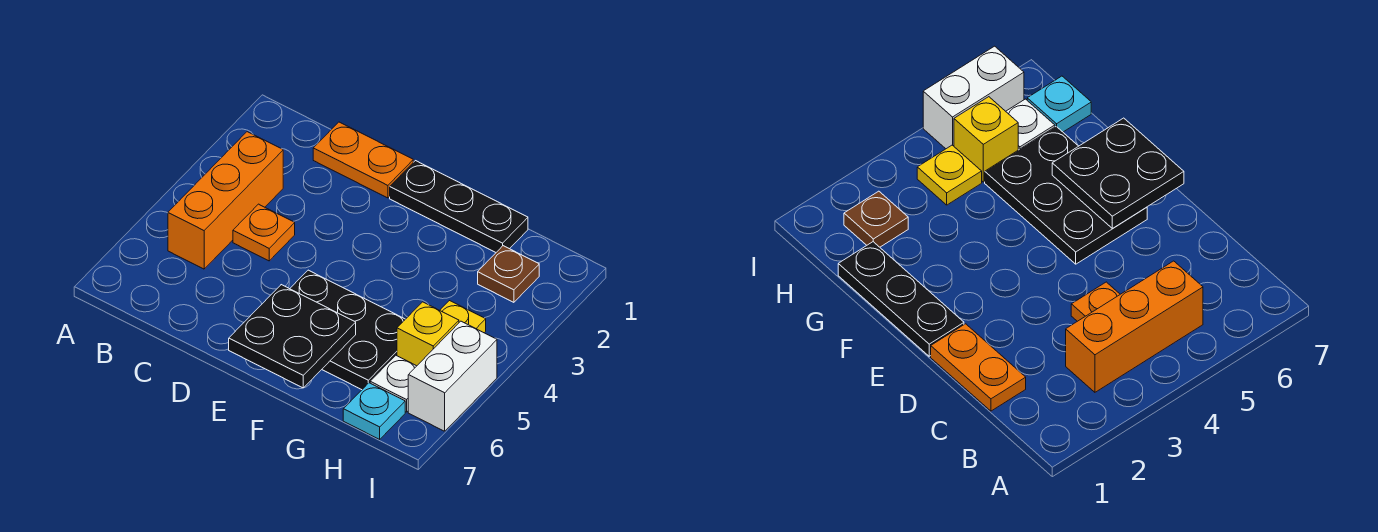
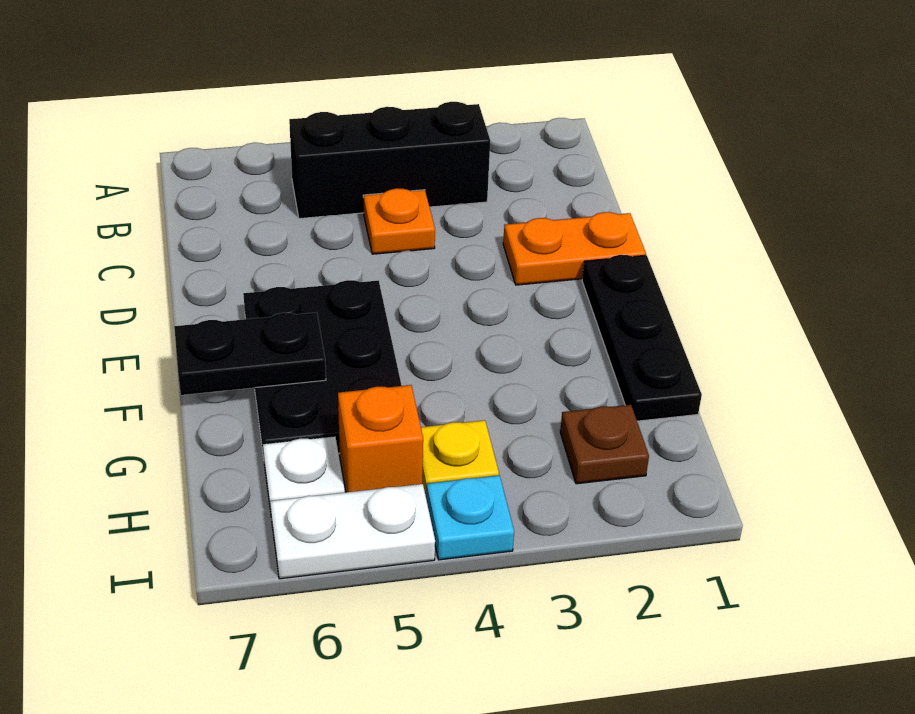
orange 1x3 brick [168,132,283,269] -> black 1x3 brick [289,102,490,219]
orange 1x2 plate [313,122,413,198] -> orange 1x2 plate turned to [503,212,646,285]
black 2x2 plate [229,285,356,388] -> black 1x2 plate [174,312,326,395]
yellow 1x1 brick [397,302,459,366] -> orange 1x1 brick [338,385,423,492]
cyan 1x1 plate [343,383,405,439] -> cyan 1x1 plate moved to [426,475,514,560]
white 1x2 brick [408,321,497,431] -> white 1x2 plate [270,484,435,579]

